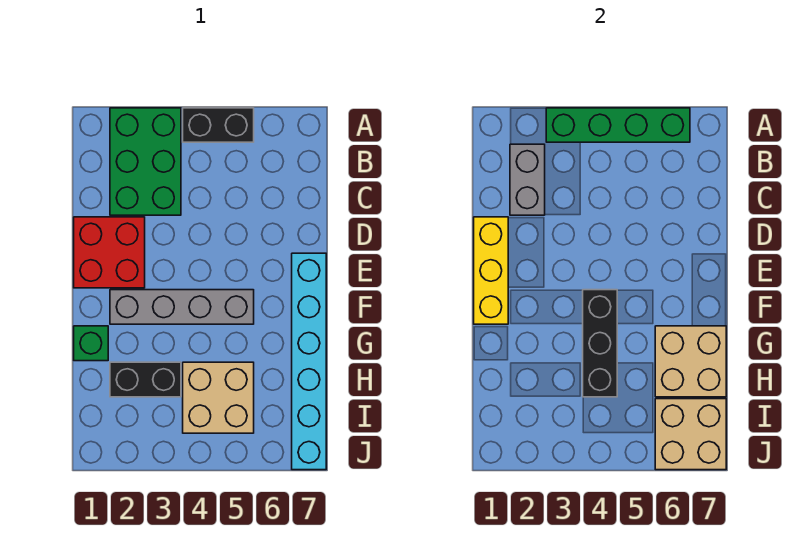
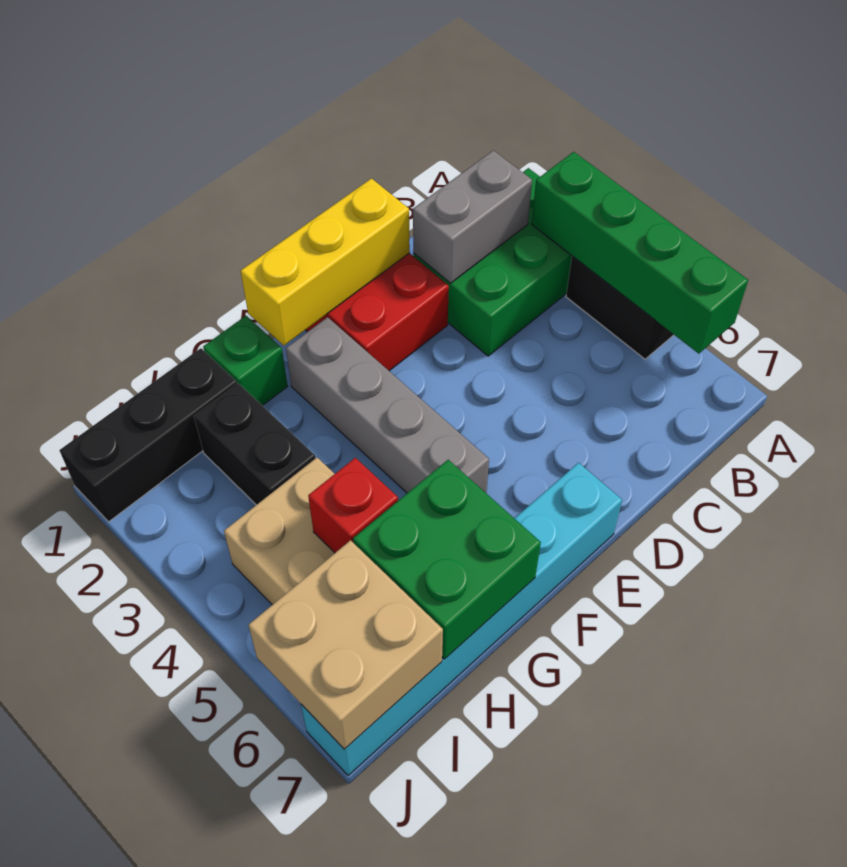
black 1x3 brick [583,290,617,397] -> black 1x3 brick moved to [60,348,237,522]
tan 2x2 brick [655,326,726,397] -> green 2x2 brick [353,460,541,659]
none -> red 1x1 brick [308,458,398,553]

